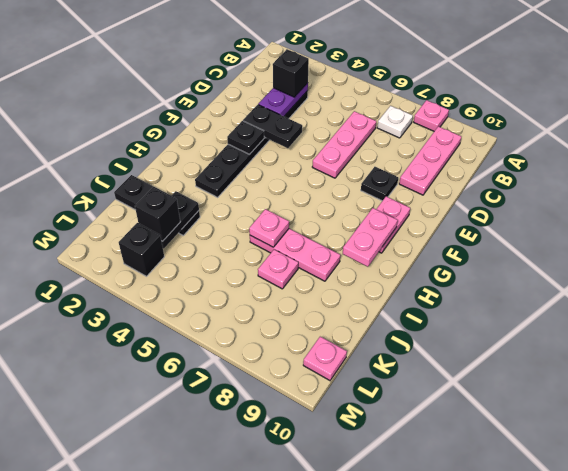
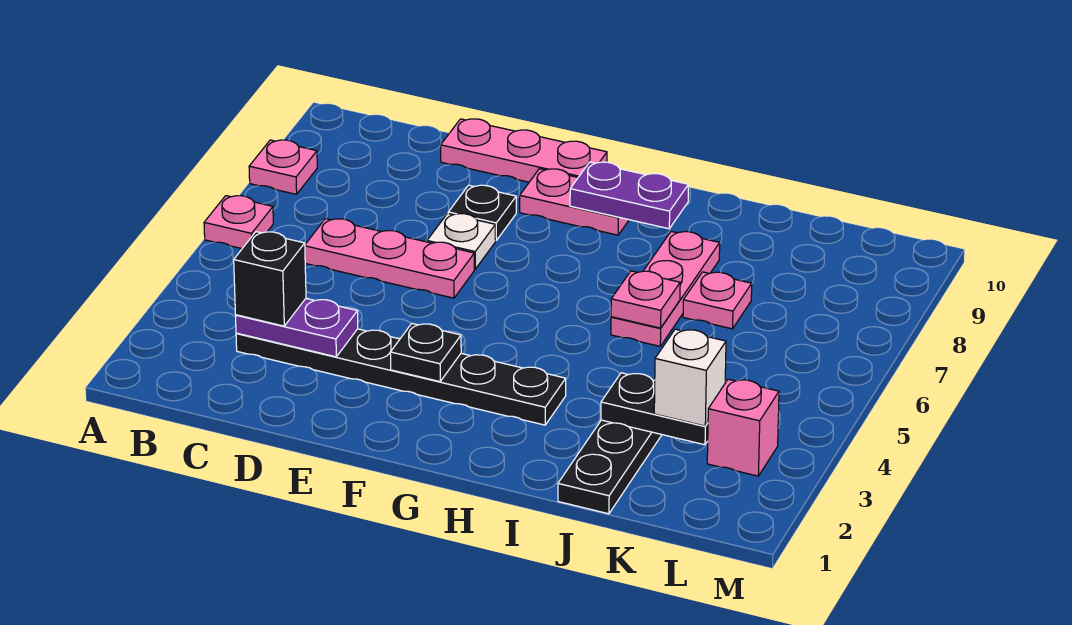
white 1x1 plate [377,106,413,138] -> white 1x1 plate moved to [427,213,496,269]
pink 1x3 plate [399,126,461,195] -> pink 1x3 plate moved to [441,119,607,182]
black 1x2 plate [243,105,302,148] -> none
pink 1x2 plate [343,208,398,267] -> purple 1x2 plate [570,162,688,229]
black 1x1 brick [135,187,180,241] -> white 1x1 brick [654,329,726,426]
black 1x1 brick [119,223,164,276] -> pink 1x1 brick [707,379,779,476]
pink 1x1 plate [303,337,347,380] -> pink 1x1 plate moved to [204,196,273,249]

